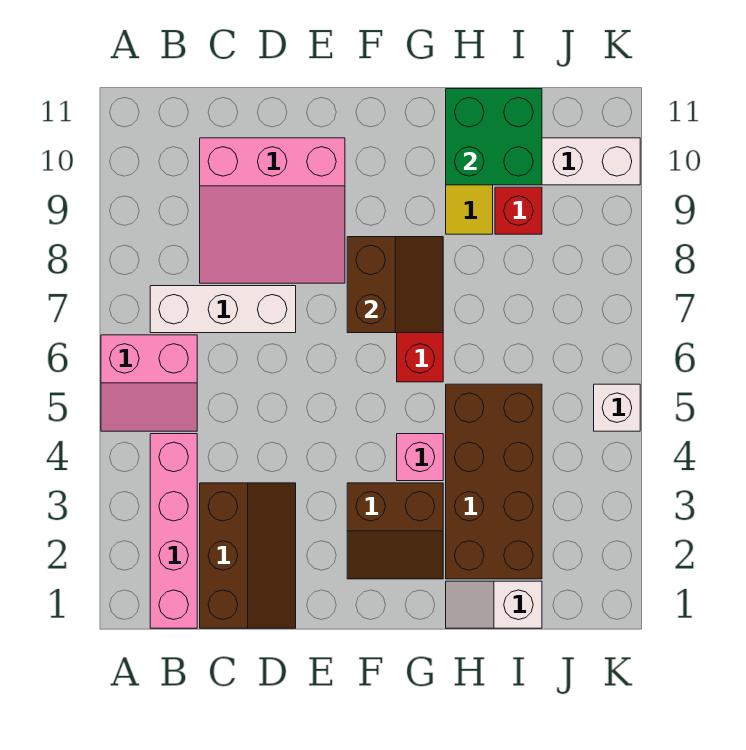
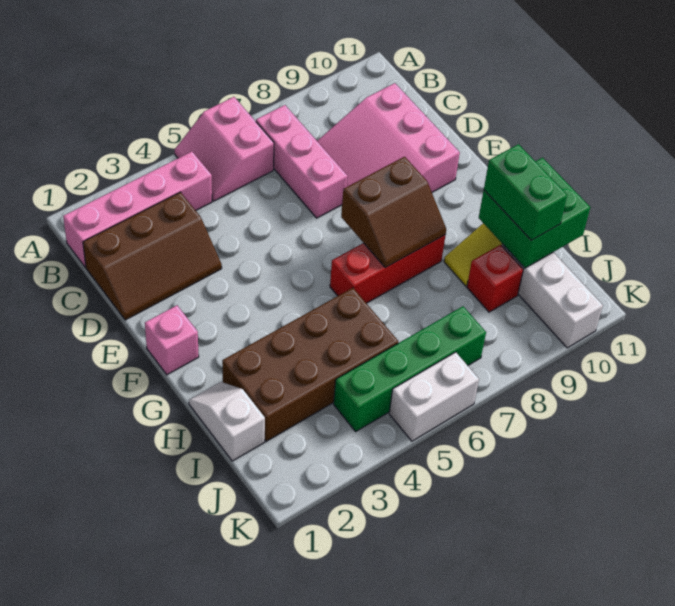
white 1x3 brick [150,286,296,333] -> pink 1x3 brick [256,105,348,218]
brown 2x2 slope [347,483,443,579] -> none
pink 1x1 brick [397,434,443,481] -> pink 1x1 brick moved to [145,305,199,375]
none -> green 1x2 brick [484,144,567,240]
none -> green 1x4 brick [334,306,486,431]
white 1x1 brick [594,384,640,431] -> white 1x2 brick [389,352,479,441]

